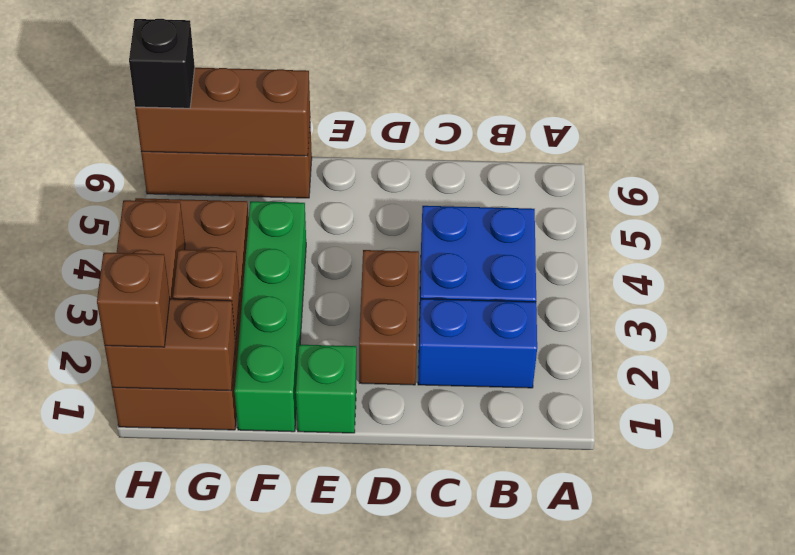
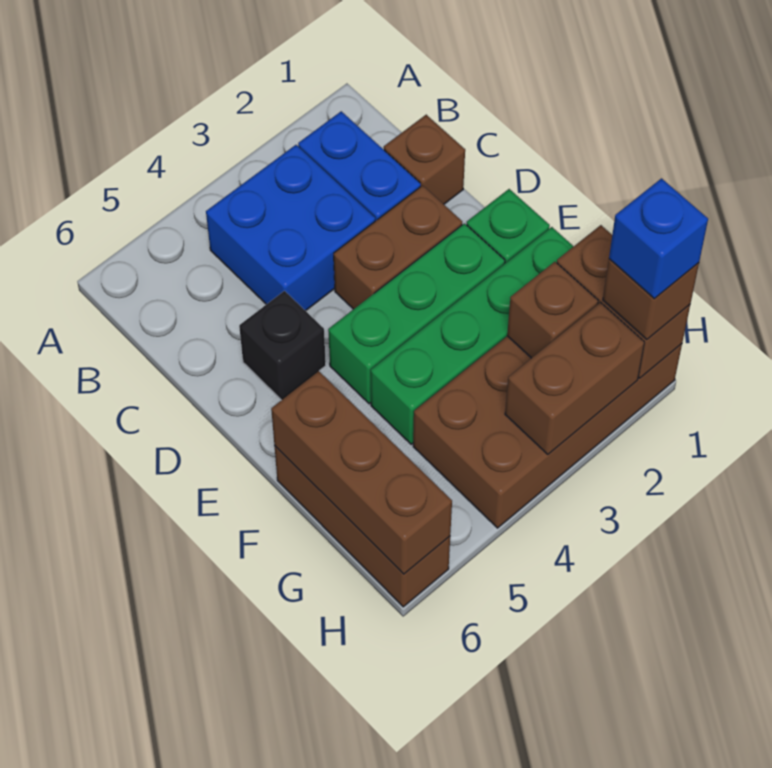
none -> brown 1x1 brick [384,115,465,204]
none -> green 1x3 brick [328,224,505,404]
none -> blue 1x1 brick [609,178,708,299]
black 1x1 brick [129,19,195,108] -> black 1x1 brick moved to [239,291,326,400]

